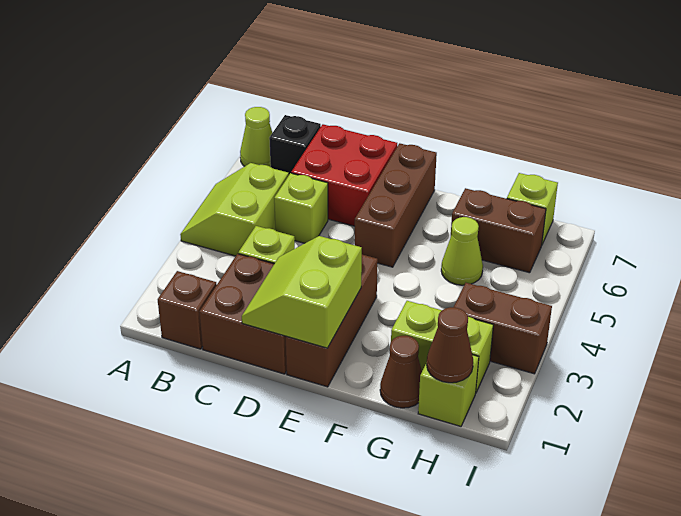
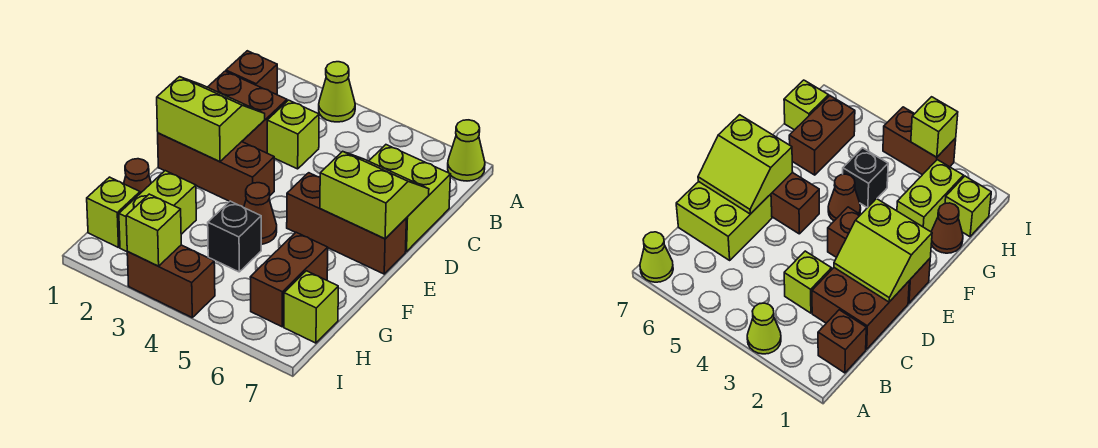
lime 2x2 slope [180,163,289,256] -> lime 2x2 slope moved to [320,151,429,239]
black 1x1 brick [269,115,321,174] -> black 1x1 brick moved to [208,201,261,272]
lime 1x1 brick [274,173,328,243] -> lime 1x1 brick moved to [126,194,181,266]
red 2x2 brick [291,124,397,226] -> lime 2x2 brick [369,145,450,252]
lime 1x1 cone [441,217,483,285] -> lime 1x1 cone moved to [319,62,355,122]
brown 1x1 cone [427,307,473,383] -> brown 1x1 cone moved to [244,183,277,244]
brown 1x2 brick [454,283,552,374] -> brown 1x2 brick turned to [127,245,215,317]

